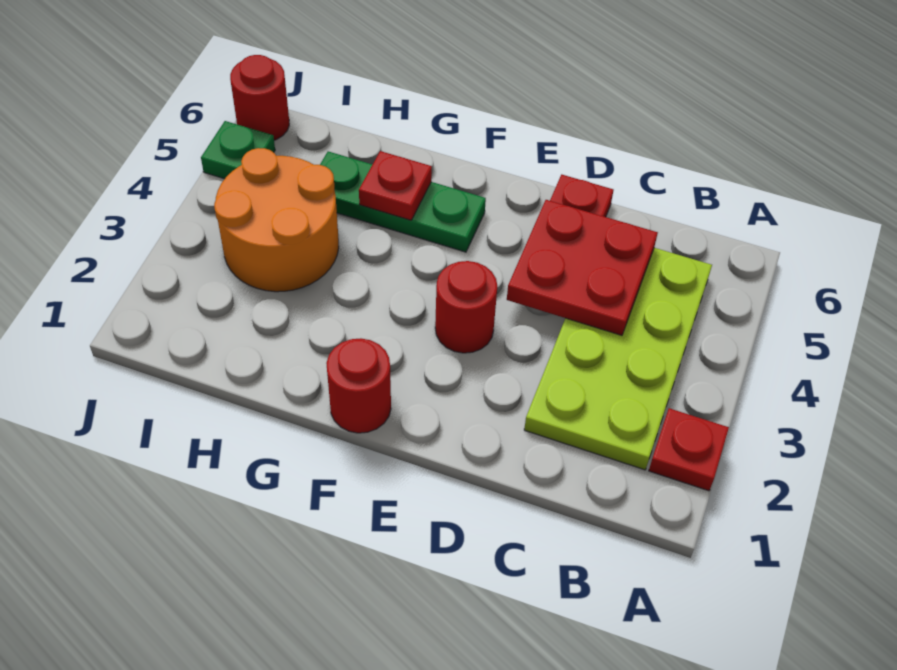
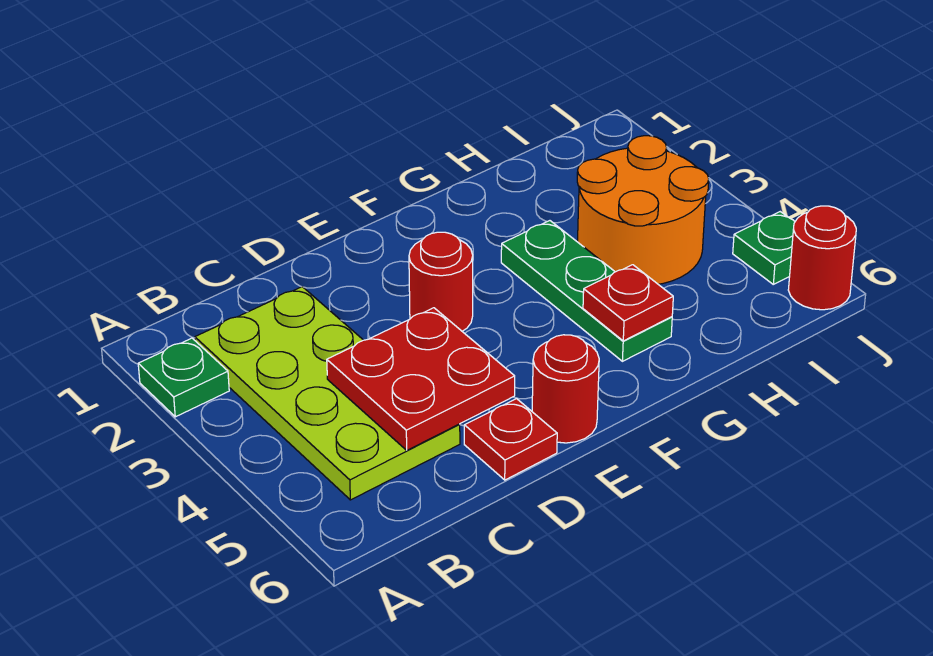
red 1x1 plate [649,408,729,491] -> green 1x1 plate [138,338,229,417]
red 1x1 round brick [326,338,391,433] -> red 1x1 round brick moved to [532,335,599,443]
green 1x3 plate [320,151,486,252] -> green 1x3 plate turned to [501,221,672,361]

